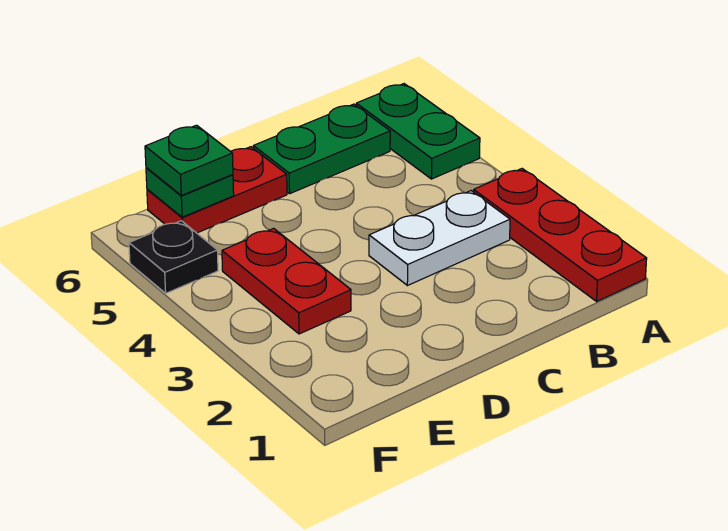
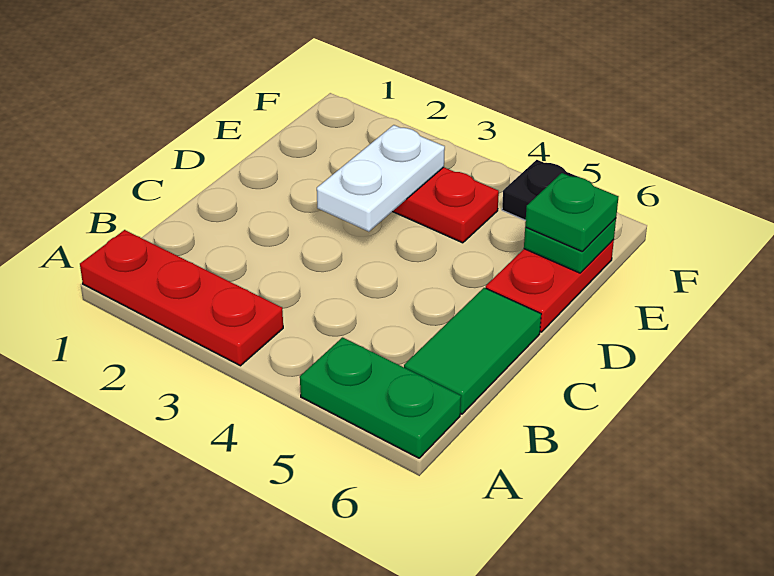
white 1x2 plate [369,191,510,286] -> white 1x2 plate moved to [317,125,445,232]
green 1x2 plate [253,104,390,194] -> green 1x2 tile [404,288,541,414]

